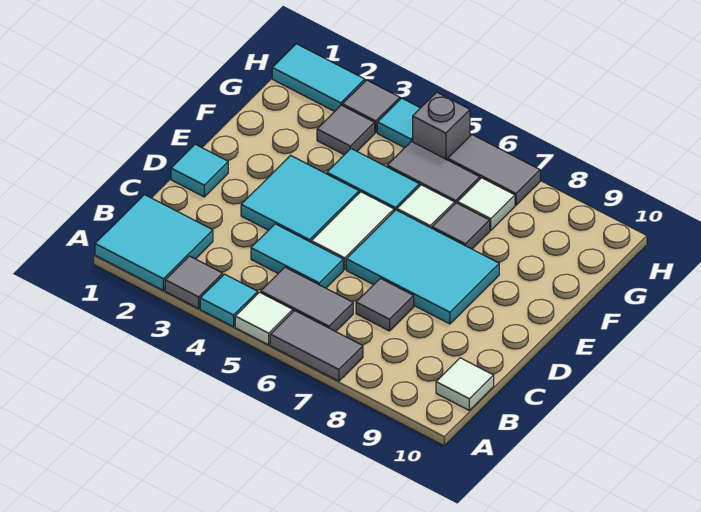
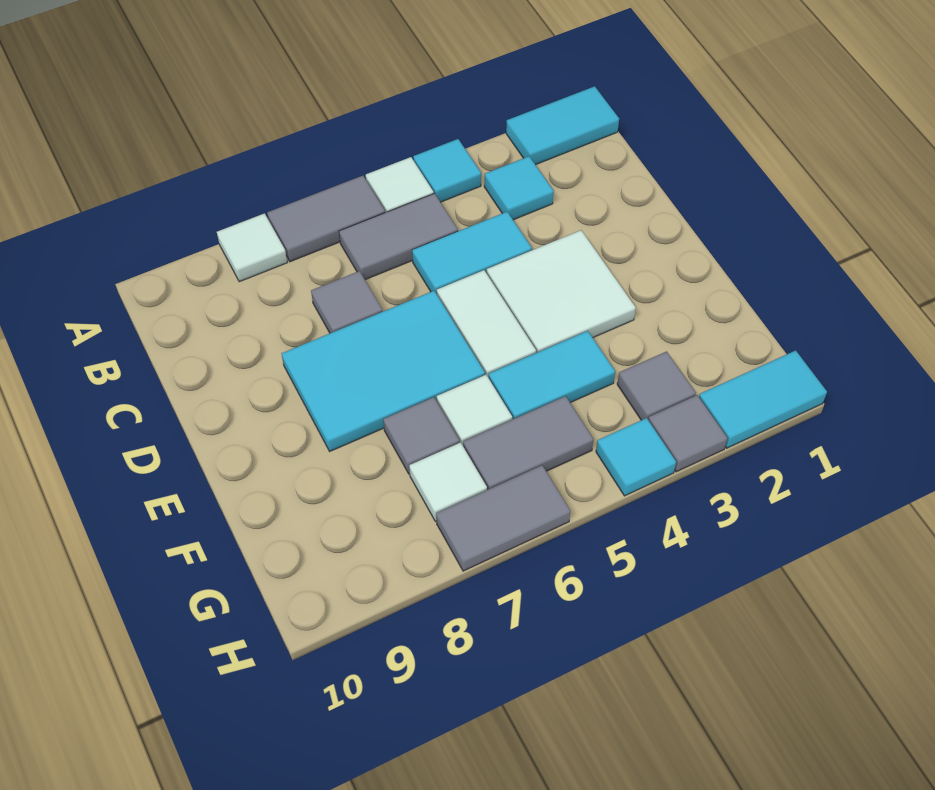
cyan 2x2 tile [95,195,213,290] -> cyan 1x2 tile [506,86,619,165]
grey 1x1 tile [165,256,223,309] -> none
white 1x1 tile [436,358,494,410] -> white 1x1 tile moved to [217,213,287,282]
cyan 1x1 tile [171,144,228,197] -> cyan 1x1 tile moved to [484,156,554,220]
cyan 2x2 tile [241,156,359,242] -> white 2x2 tile [487,230,636,353]
grey 1x1 brick [413,92,470,160] -> none

